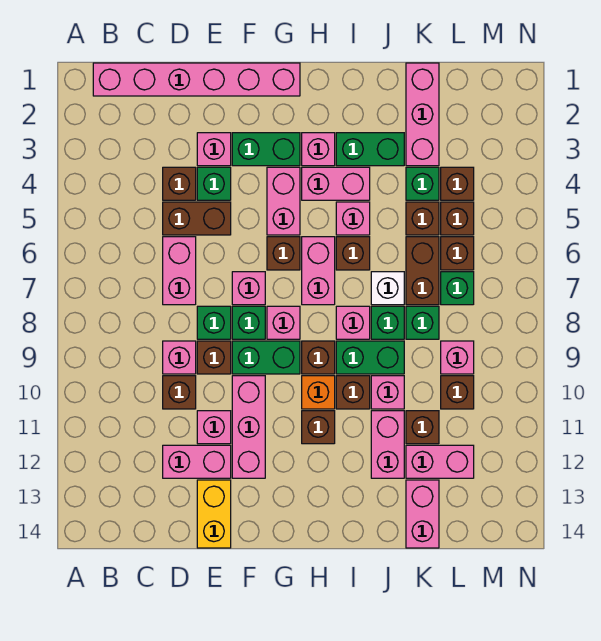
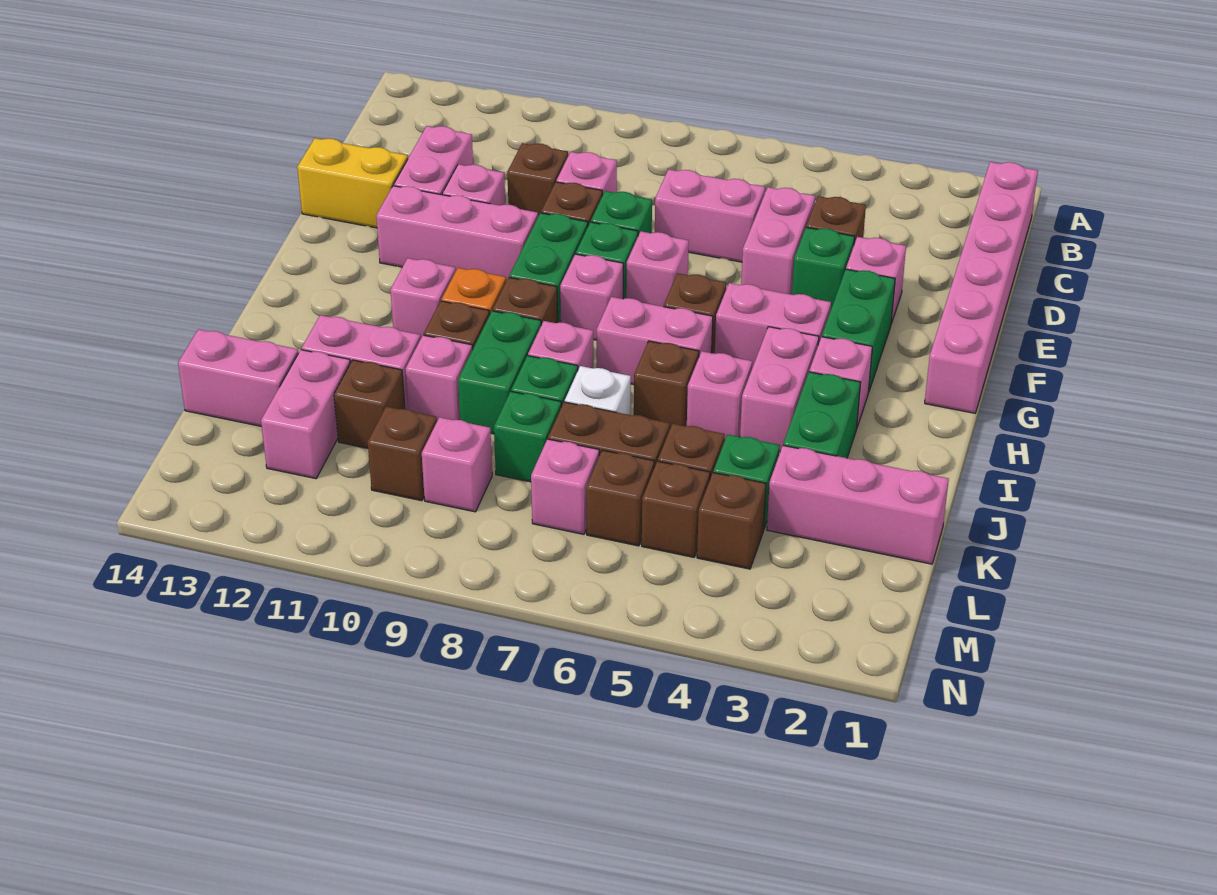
brown 1x2 brick [163,202,231,235] -> pink 1x2 brick [741,187,815,295]
brown 1x1 brick [302,411,335,444] -> pink 1x1 brick [390,258,455,338]
green 1x1 brick [441,272,474,305] -> pink 1x1 brick [531,439,599,534]

